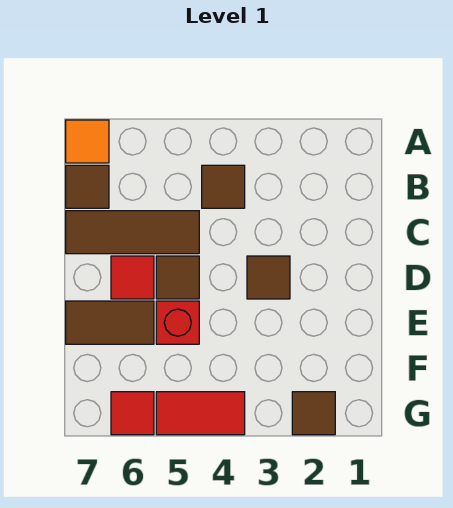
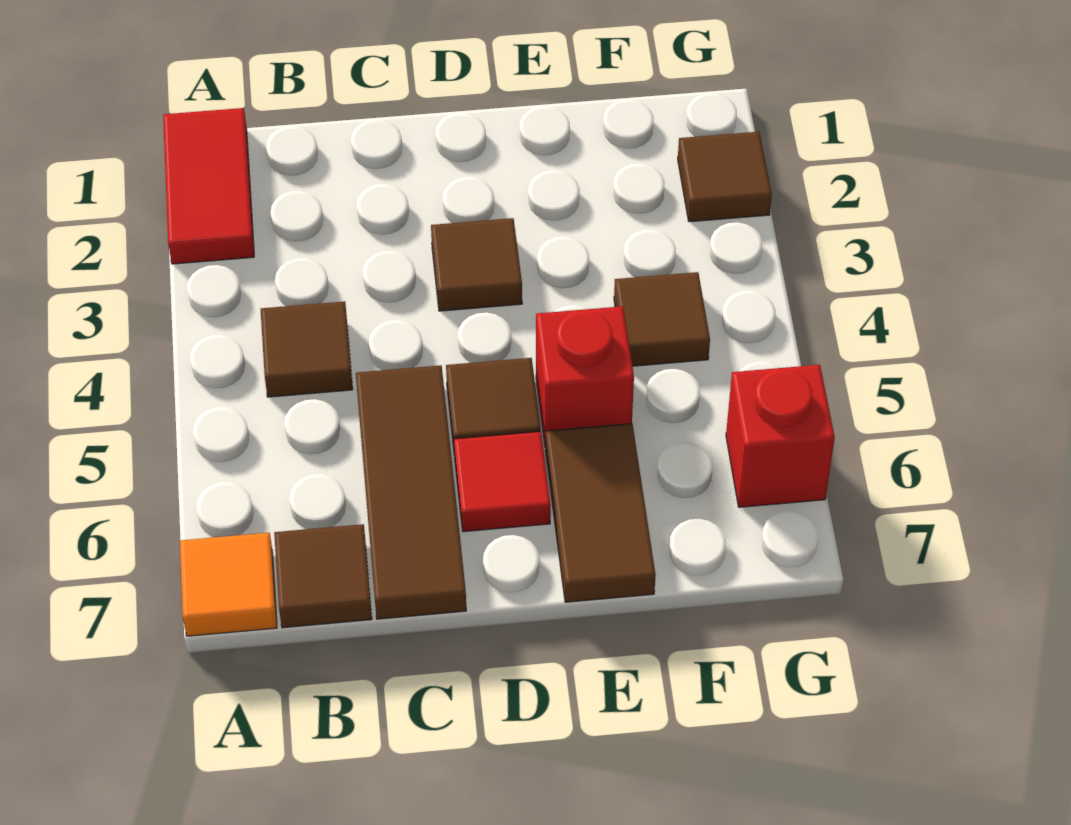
none -> brown 1x1 tile [614,272,710,366]
red 1x2 tile [156,392,245,435] -> red 1x2 tile moved to [163,108,254,264]
red 1x1 tile [111,392,154,435] -> red 1x1 brick [726,365,835,507]

